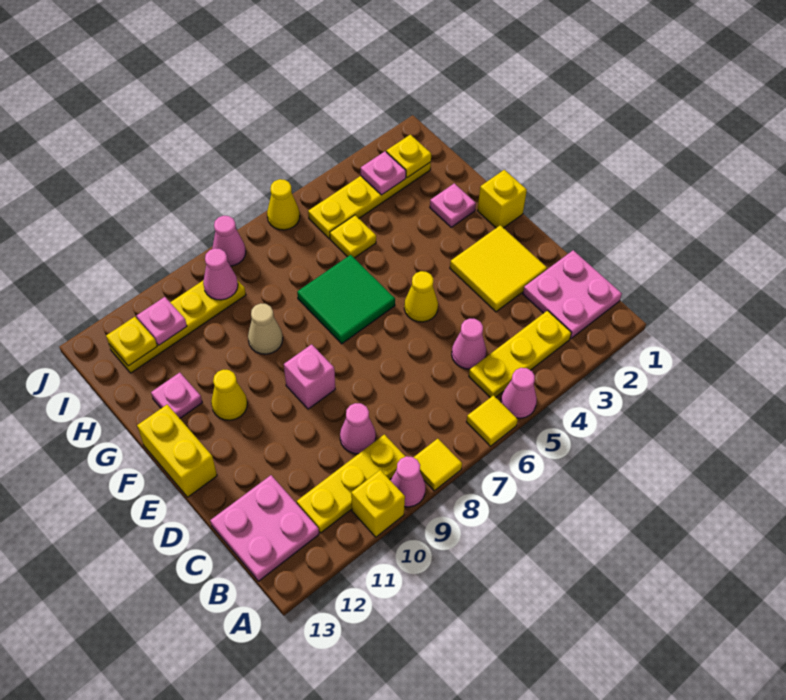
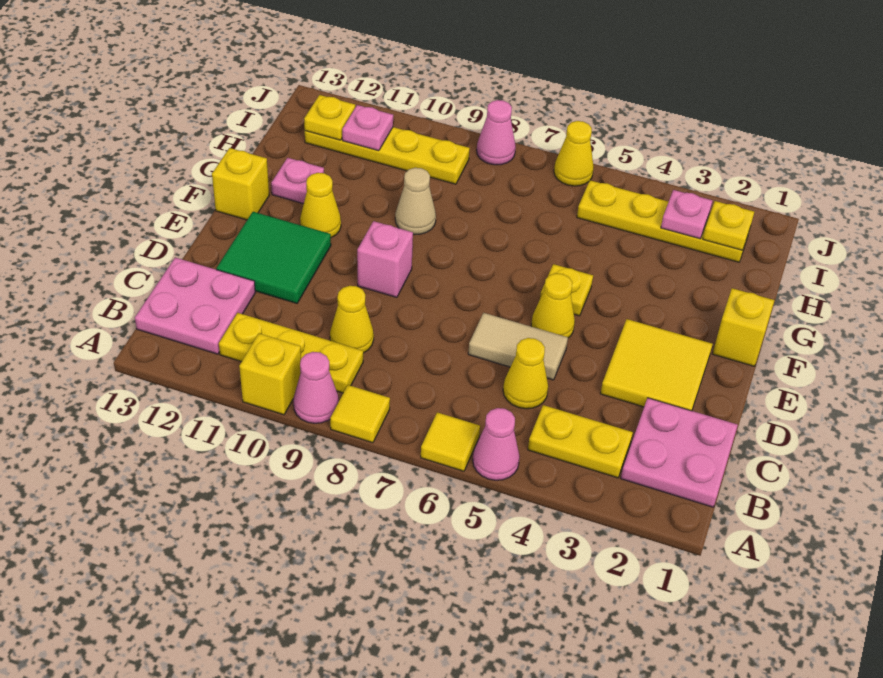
yellow 1x3 plate [469,311,571,398] -> yellow 1x2 plate [528,405,633,478]
pink 1x1 cone [452,319,486,369] -> yellow 1x1 cone [503,338,548,409]
pink 1x1 cone [340,403,376,454] -> yellow 1x1 cone [330,286,374,353]
none -> tan 1x2 tile [468,313,568,380]
yellow 1x2 brick [137,404,217,497] -> yellow 1x1 brick [212,148,269,220]
green 2x2 tile [297,255,395,344] -> green 2x2 tile moved to [216,212,331,303]
pink 1x1 plate [430,183,476,227] -> none
yellow 1x1 plate [330,215,376,258] -> yellow 1x1 plate moved to [540,264,593,316]
pink 1x1 cone [203,248,238,300] -> none

